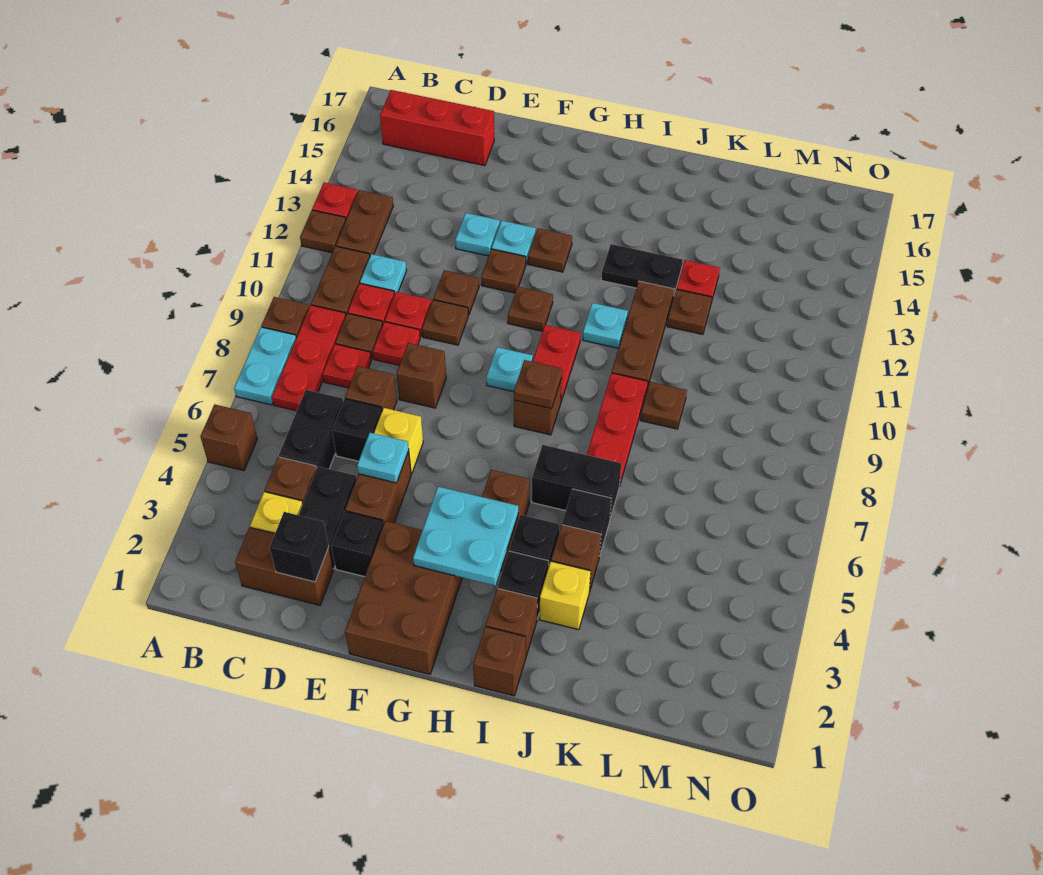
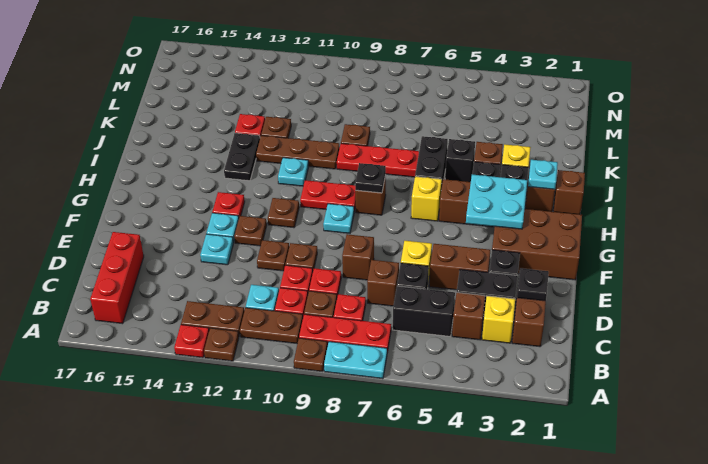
brown 1x1 brick [200,405,257,471] -> none
black 1x1 brick [270,512,329,582] -> black 1x1 plate [517,268,549,301]
cyan 1x1 plate [357,433,409,483] -> cyan 1x1 plate moved to [528,160,558,189]
brown 1x1 plate [528,228,572,272] -> red 1x1 plate [212,192,245,217]
none -> yellow 1x1 brick [411,176,442,221]
brown 1x1 plate [514,360,562,409] -> black 1x1 plate [355,163,386,193]

